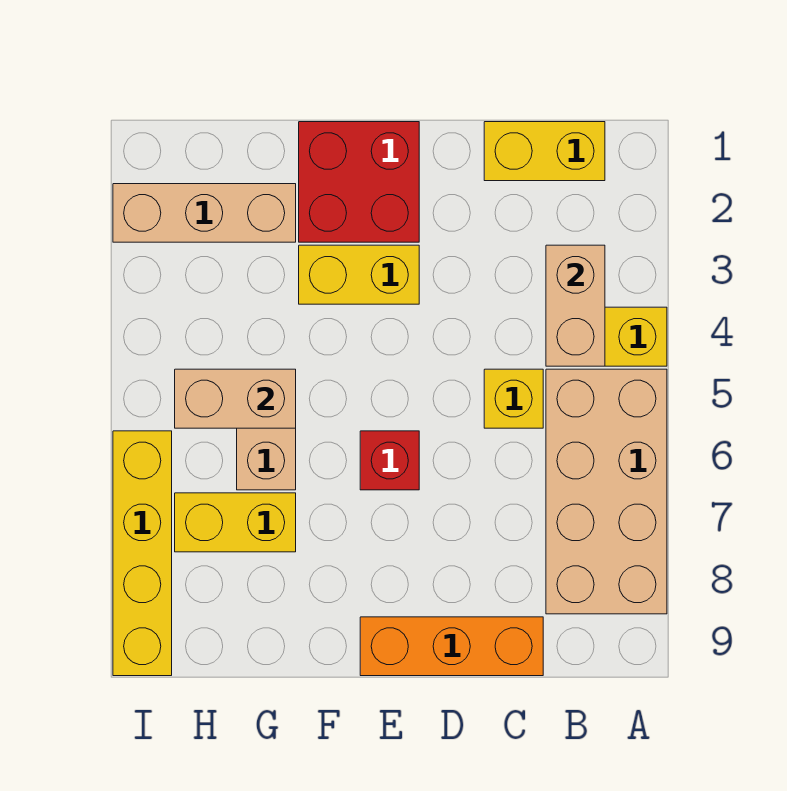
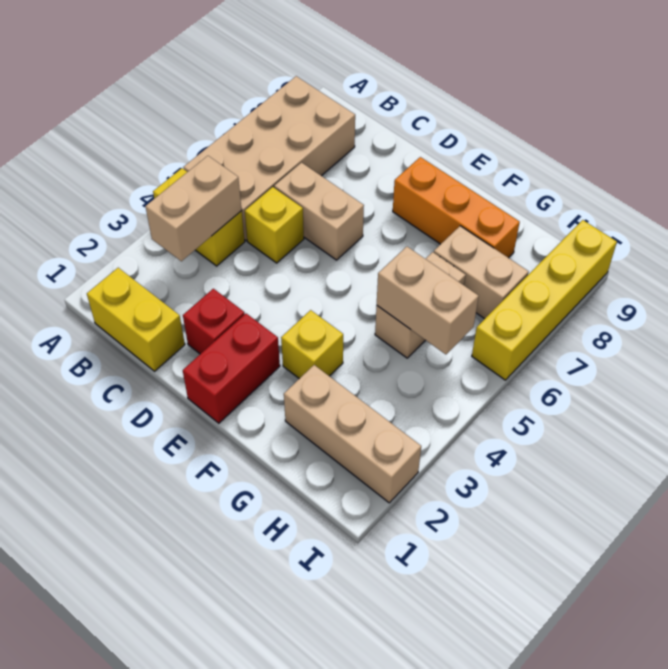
none -> tan 1x2 brick [274,163,364,260]
orange 1x3 brick [360,617,543,676] -> orange 1x3 brick moved to [393,157,520,258]
red 2x2 brick [299,122,419,242] -> red 1x2 brick [183,314,280,423]
yellow 1x2 brick [299,245,419,304] -> yellow 1x1 brick [281,310,343,379]
red 1x1 brick [360,431,419,490] -> red 1x1 brick moved to [183,289,245,354]
yellow 1x2 brick [175,493,296,552] -> tan 1x2 brick [434,226,529,319]

